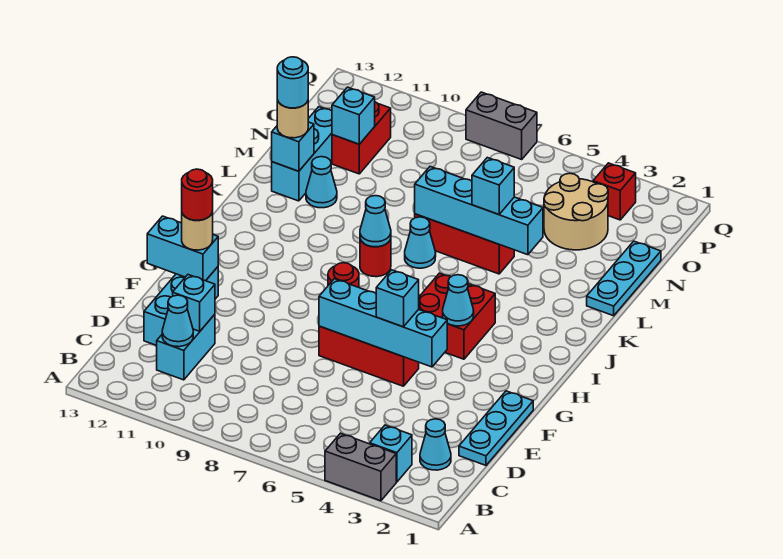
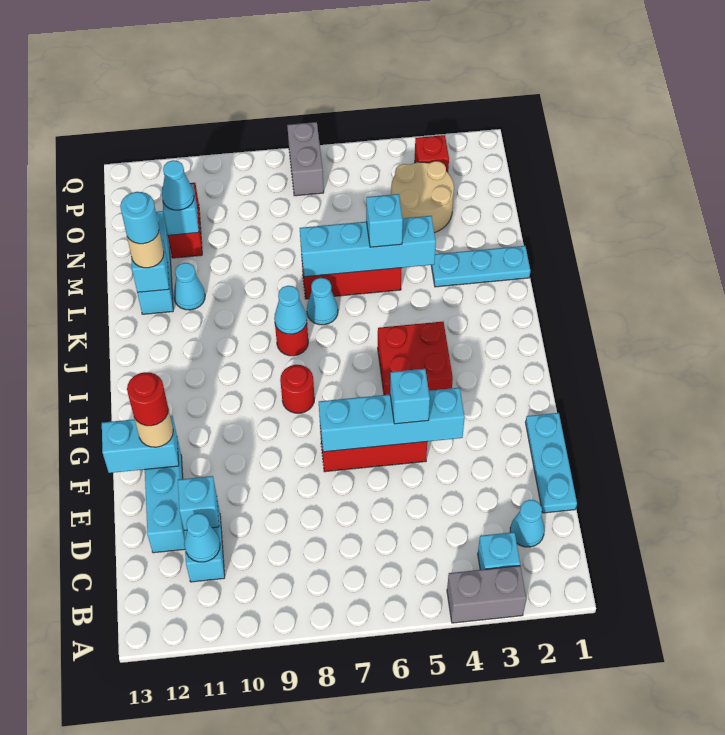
cyan 1x1 cone [443,275,474,326] -> cyan 1x1 cone moved to [162,160,194,210]
cyan 1x3 plate [587,241,661,316] -> cyan 1x3 plate turned to [431,246,530,287]
grey 1x2 brick [466,92,537,159] -> grey 1x2 brick turned to [287,122,324,196]

